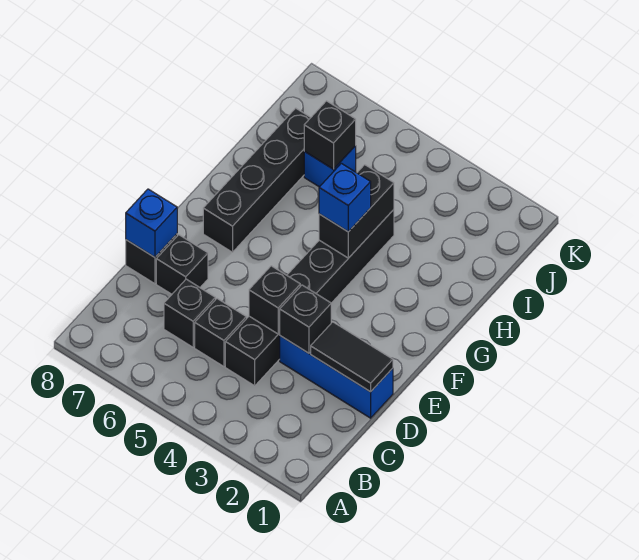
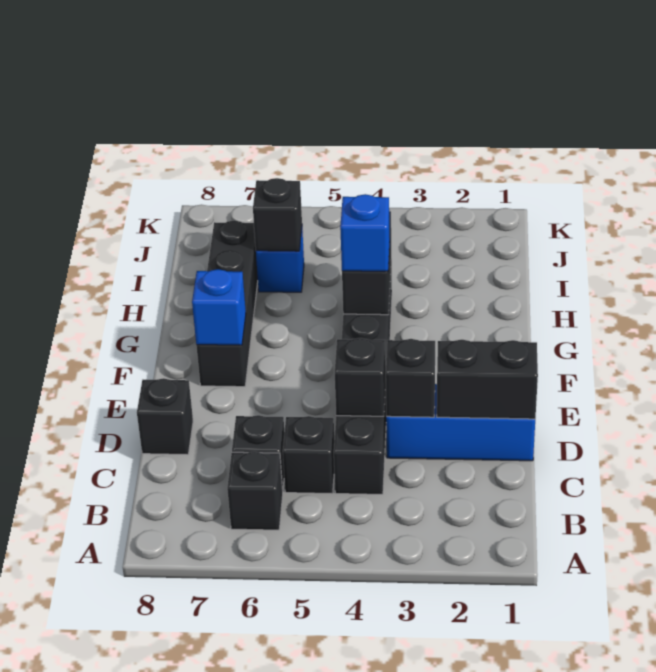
black 1x2 tile [311,322,393,392] -> black 1x2 brick [437,340,538,419]
black 1x1 brick [156,235,208,294] -> black 1x1 brick moved to [227,452,283,530]
blue 1x1 brick [126,189,177,257] -> blue 1x1 brick moved to [192,269,246,345]

